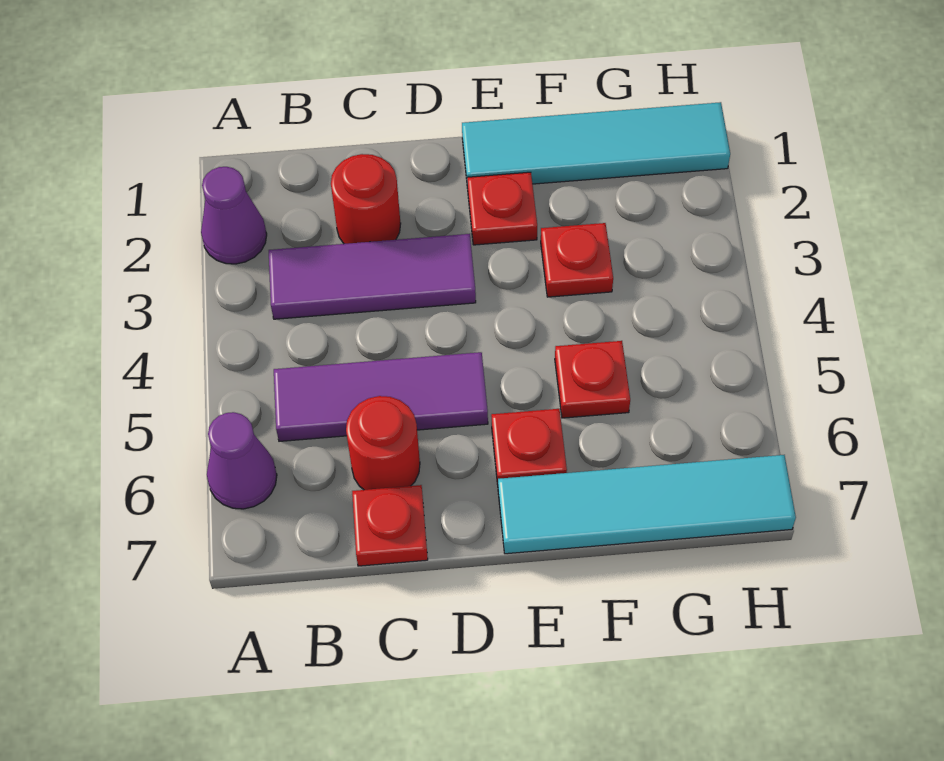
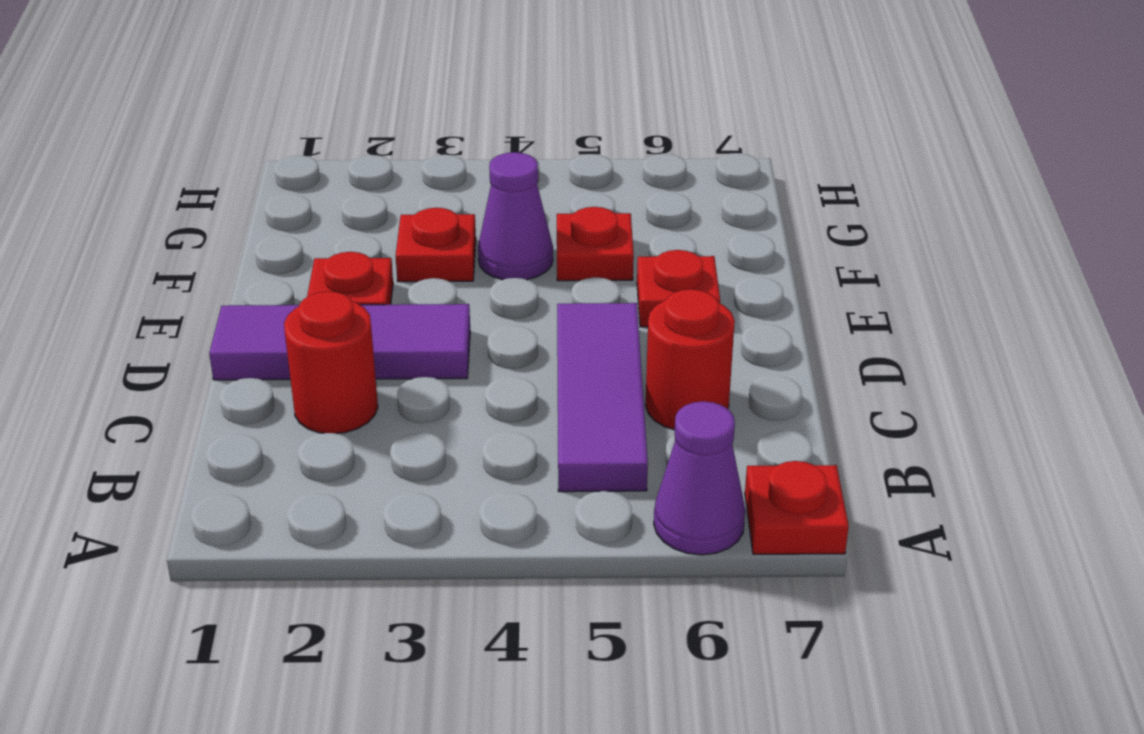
purple 1x1 cone [201,167,267,264] -> purple 1x1 cone moved to [478,152,553,280]
purple 1x3 tile [269,234,476,319] -> purple 1x3 tile turned to [209,304,470,380]
red 1x1 plate [352,485,428,566] -> red 1x1 plate moved to [745,461,849,554]
cyan 1x4 tile [462,102,730,187] -> none
cyan 1x4 tile [498,455,796,554] -> none

